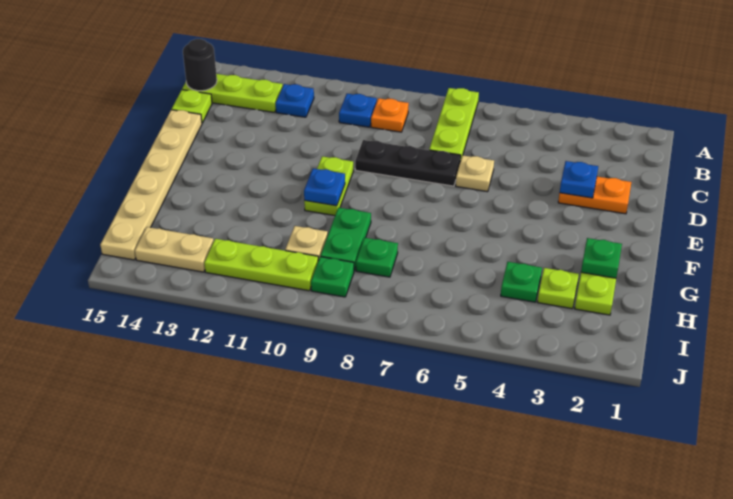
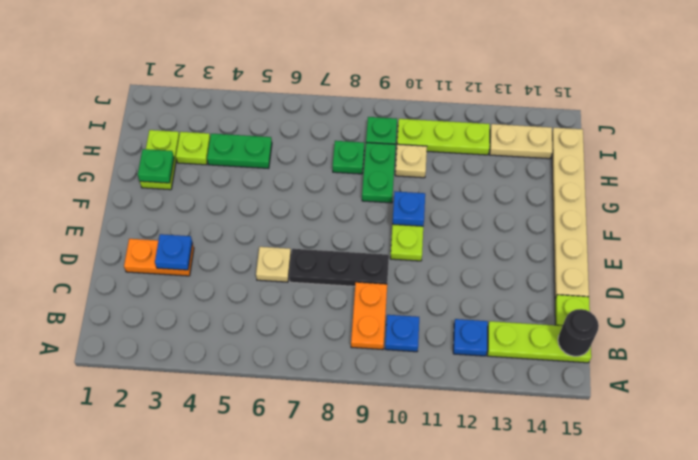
lime 1x3 plate [429,88,479,161] -> none
orange 1x1 plate [371,98,409,132] -> orange 1x2 plate [351,282,387,350]
green 1x1 plate [501,262,542,302] -> green 1x2 plate [207,134,272,169]

